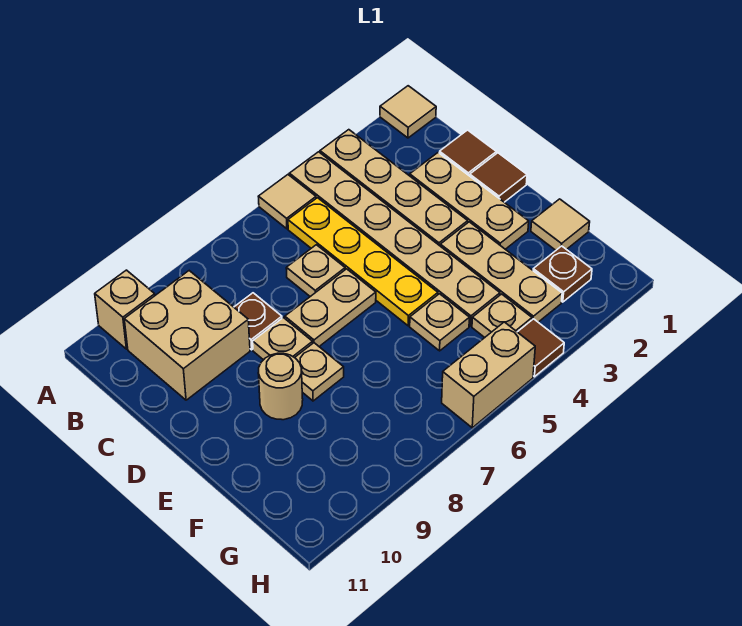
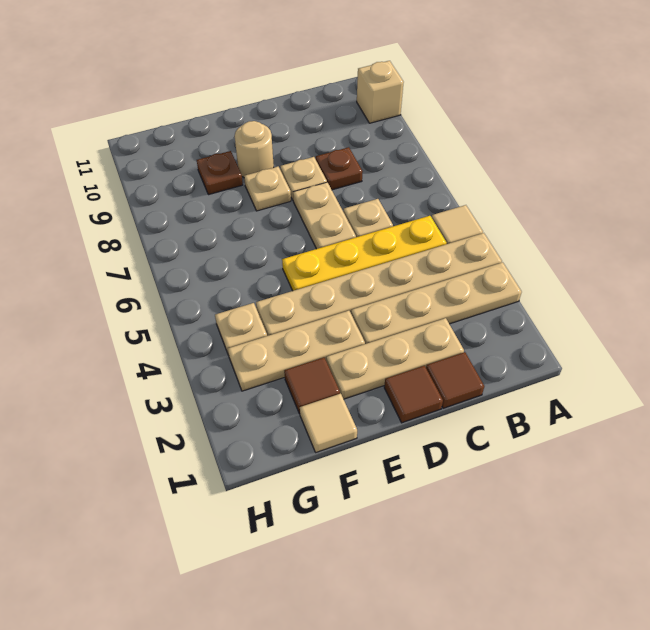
tan 1x1 tile [380,86,436,138] -> none
tan 2x2 brick [124,271,250,400] -> none
tan 1x1 plate [410,294,469,351] -> none
brown 1x1 plate [533,246,592,302] -> brown 1x1 plate moved to [197,151,243,195]
brown 1x1 tile [518,319,564,377] -> brown 1x1 tile moved to [284,358,340,414]
tan 1x2 brick [442,322,535,428] -> none

